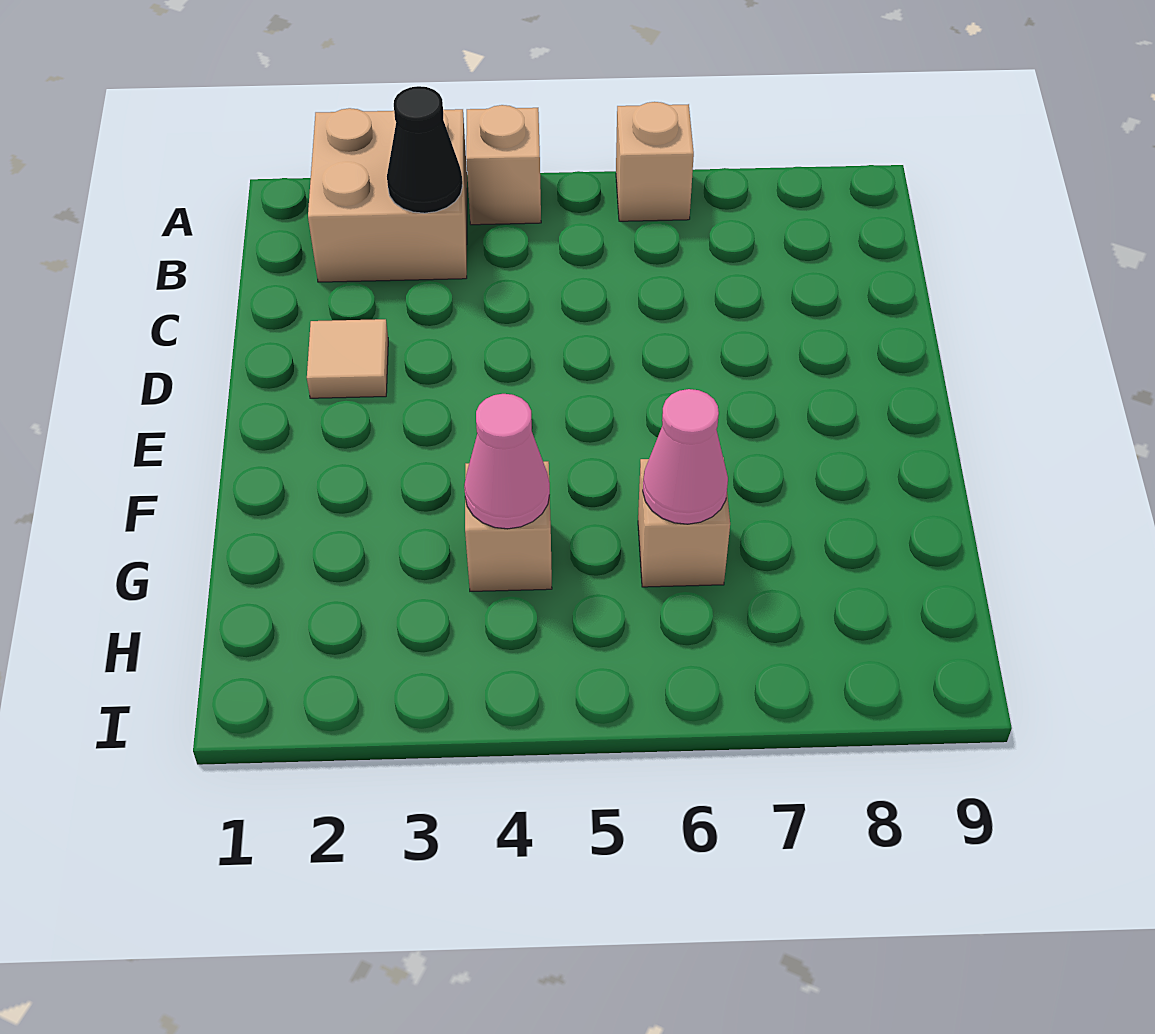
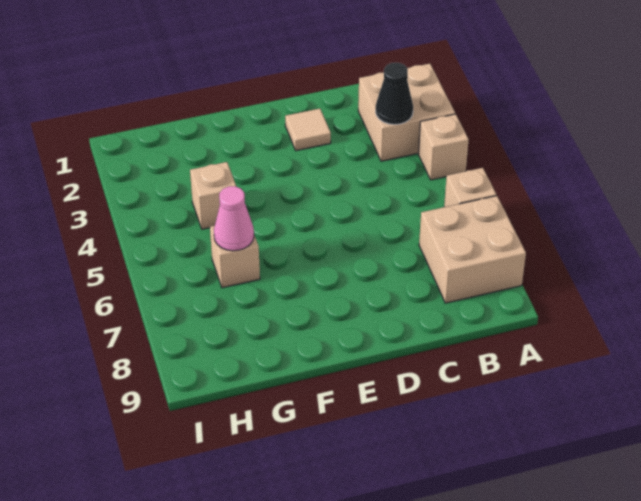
none -> tan 2x2 brick [419,196,526,303]
pink 1x1 cone [464,394,550,529] -> none

